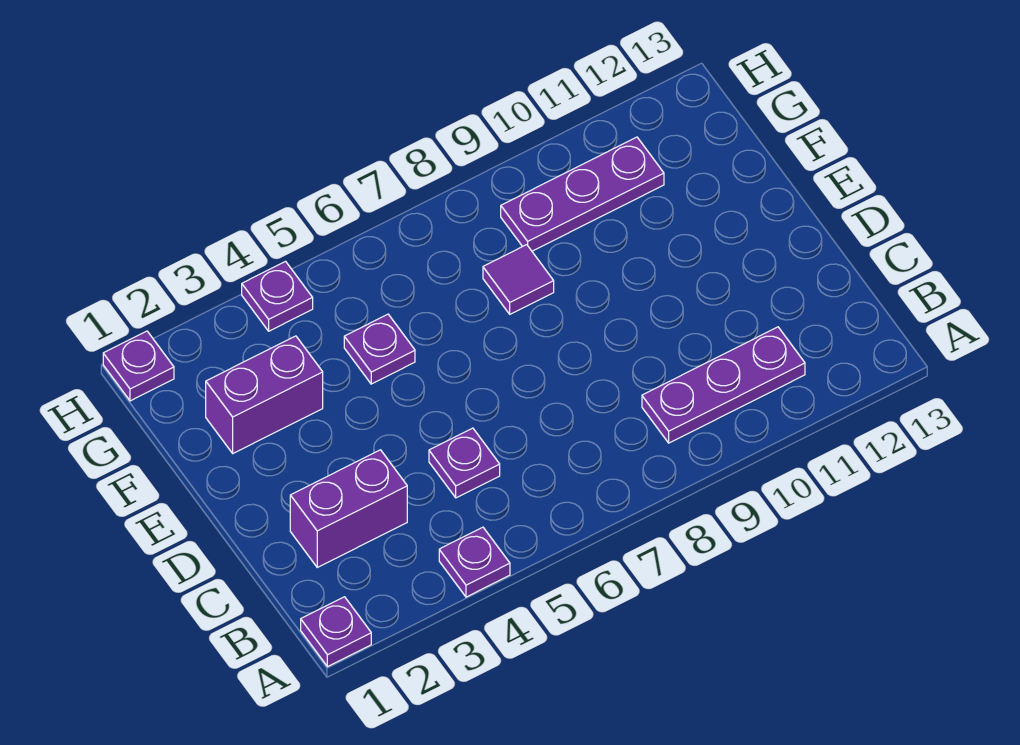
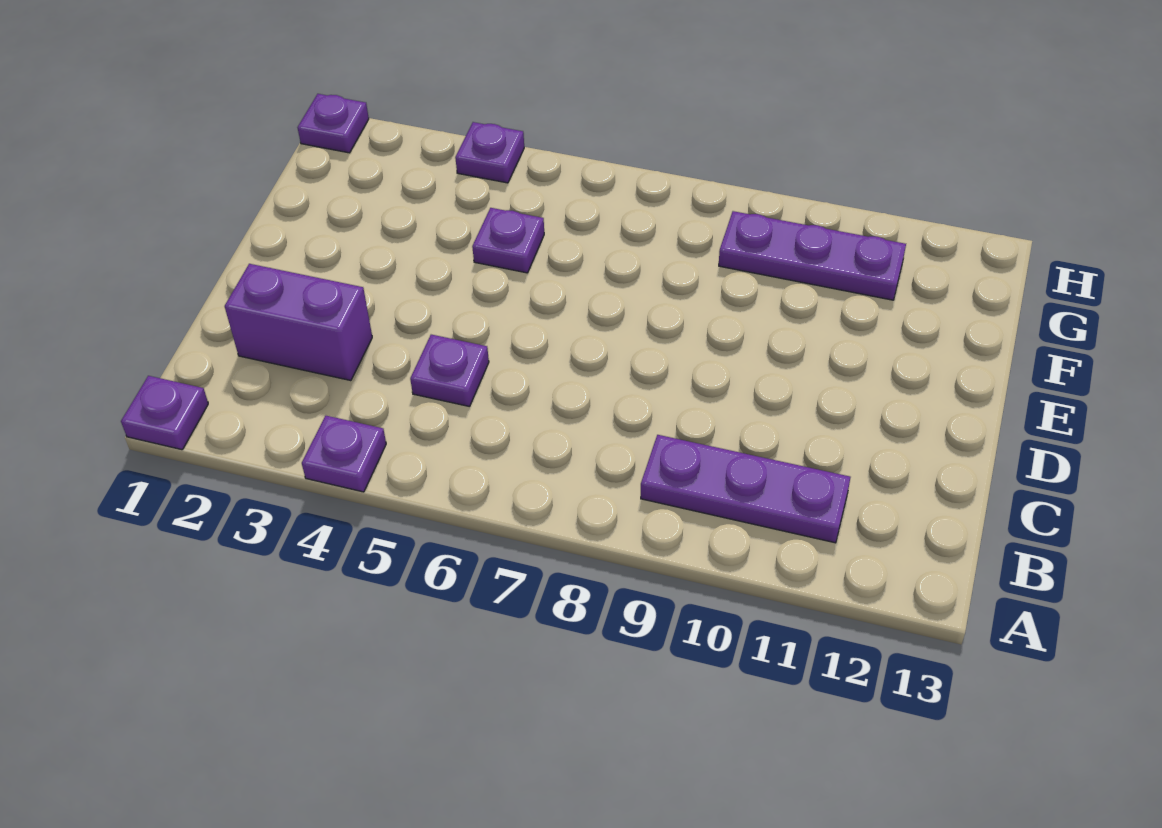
purple 1x2 brick [206,336,323,453] -> none
purple 1x1 tile [483,245,554,314] -> none

